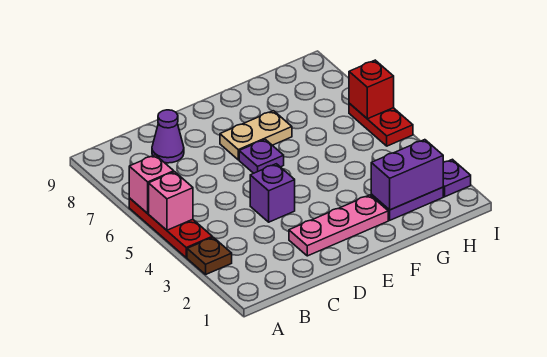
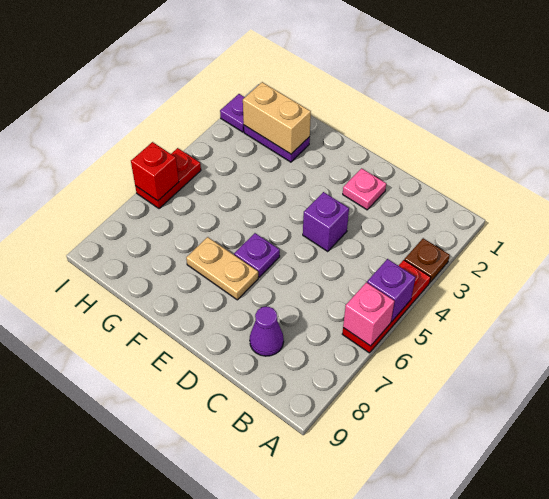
pink 1x1 brick [149,172,193,230] -> purple 1x1 brick [367,259,416,322]
pink 1x3 plate [289,195,388,256] -> pink 1x1 plate [343,168,386,210]
purple 1x2 brick [371,140,443,210] -> tan 1x2 brick [243,82,311,154]

